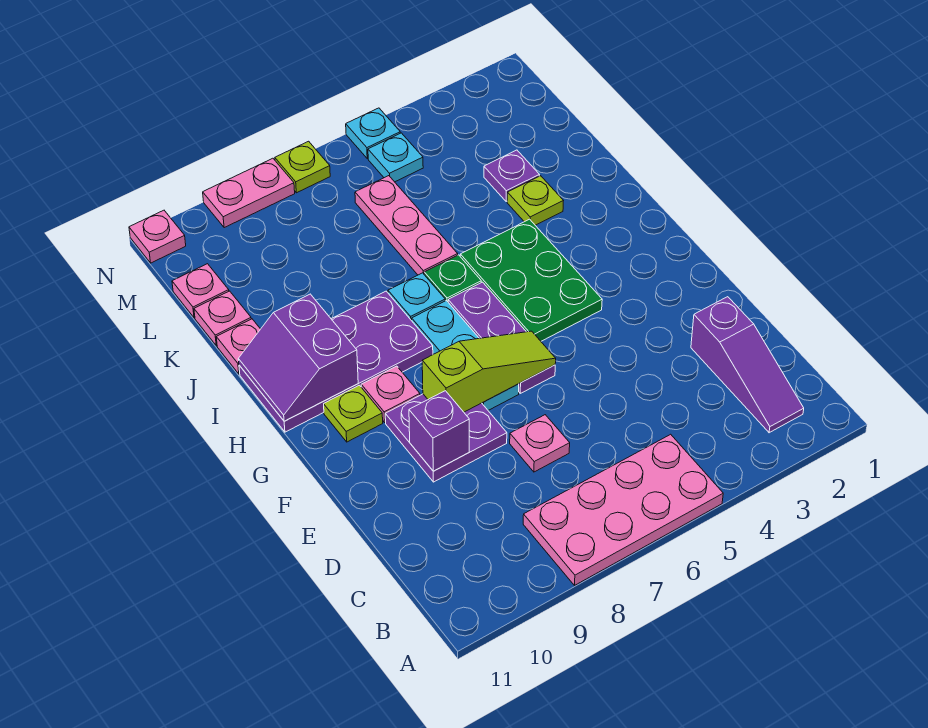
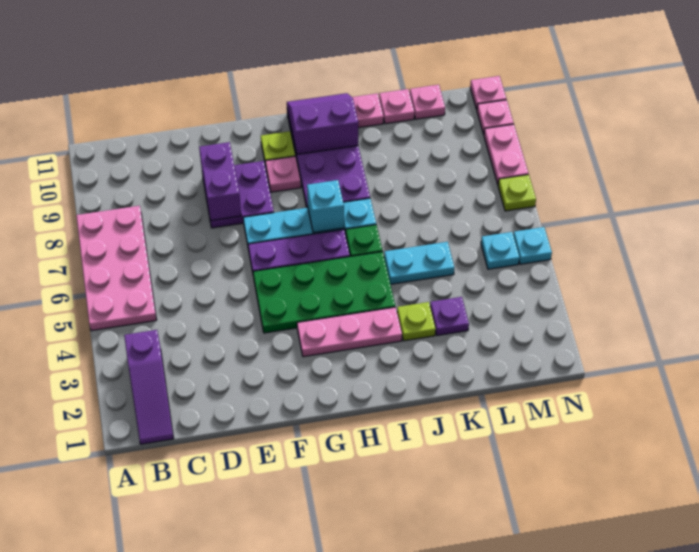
purple 1x3 slope [691,297,804,433] -> purple 1x3 slope turned to [124,330,174,444]
pink 1x1 plate [510,415,570,472] -> pink 1x1 plate moved to [477,100,514,134]
purple 1x1 brick [409,391,469,471] -> purple 1x2 brick [199,142,241,221]
lime 1x3 slope [422,331,556,412] -> none
green 2x3 plate [460,219,602,341] -> green 2x4 plate [253,252,395,333]
none -> cyan 1x1 brick [307,180,344,233]
none -> cyan 1x2 plate [384,242,454,284]
pink 1x3 plate [355,176,458,275] -> pink 1x3 plate moved to [297,307,402,357]

